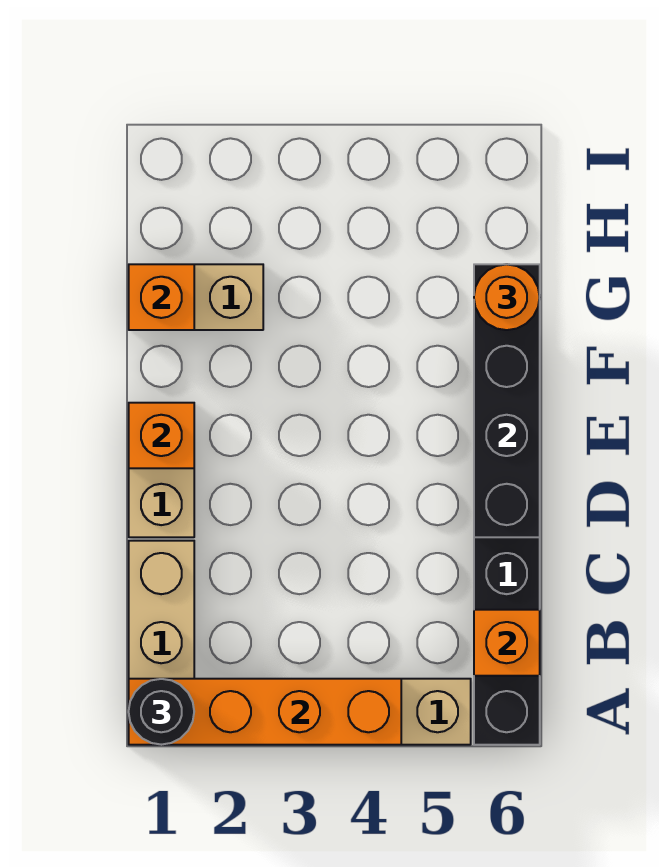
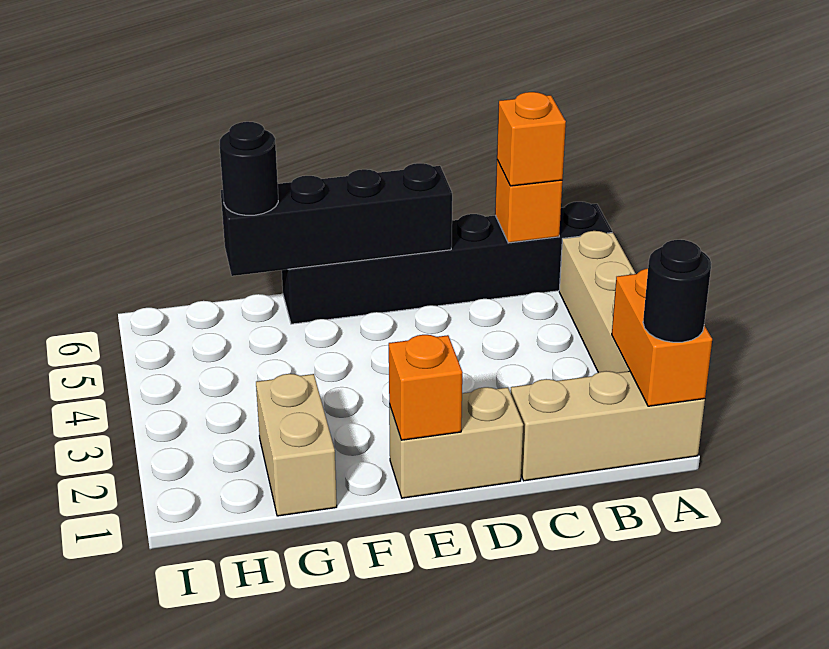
orange 1x4 brick [129,679,401,745] -> orange 1x2 brick [612,269,712,406]
orange 1x1 brick [129,264,194,330] -> orange 1x1 brick moved to [497,92,566,186]
orange 1x1 round brick [474,264,540,330] -> black 1x1 round brick [220,122,278,215]

